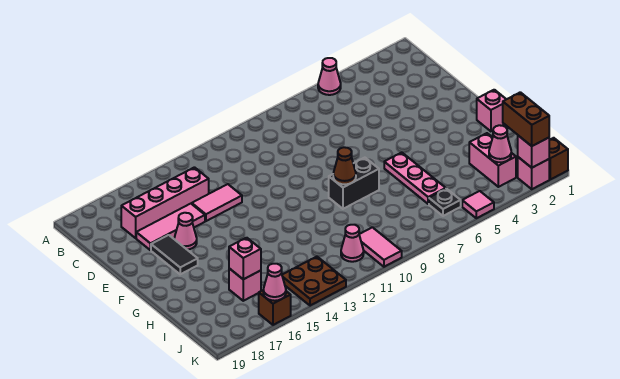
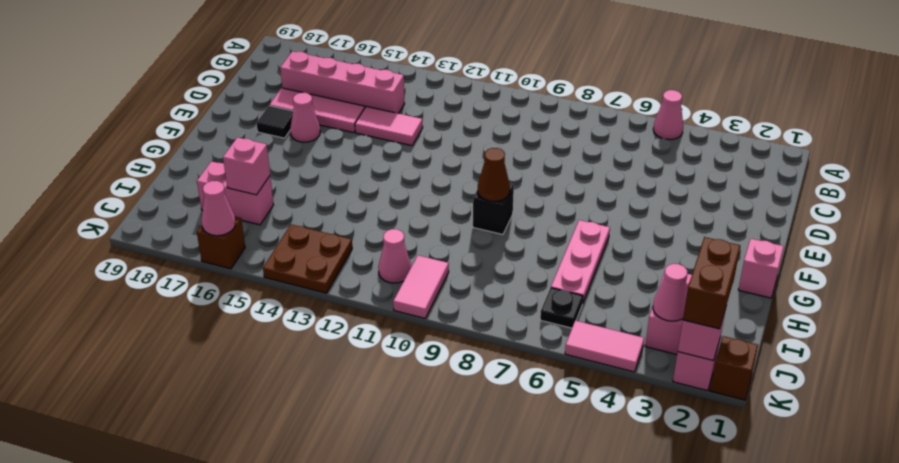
black 1x2 tile [151,235,198,274] -> black 1x1 tile [257,106,293,138]
black 1x2 brick [329,158,379,209] -> black 1x1 brick [473,184,514,235]
pink 1x1 brick [229,268,261,301] -> pink 1x2 brick [197,161,273,225]
pink 1x1 tile [462,191,494,218] -> pink 1x2 tile [565,321,644,372]

